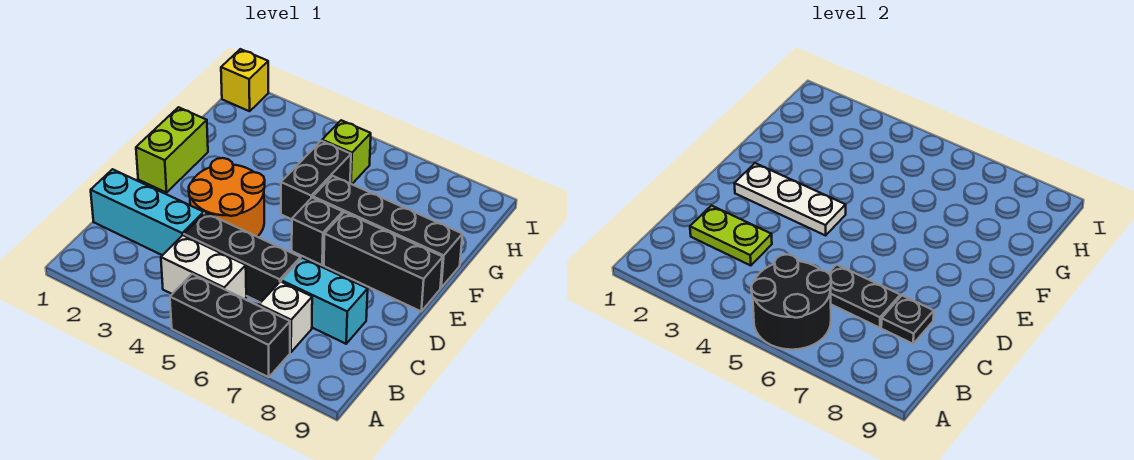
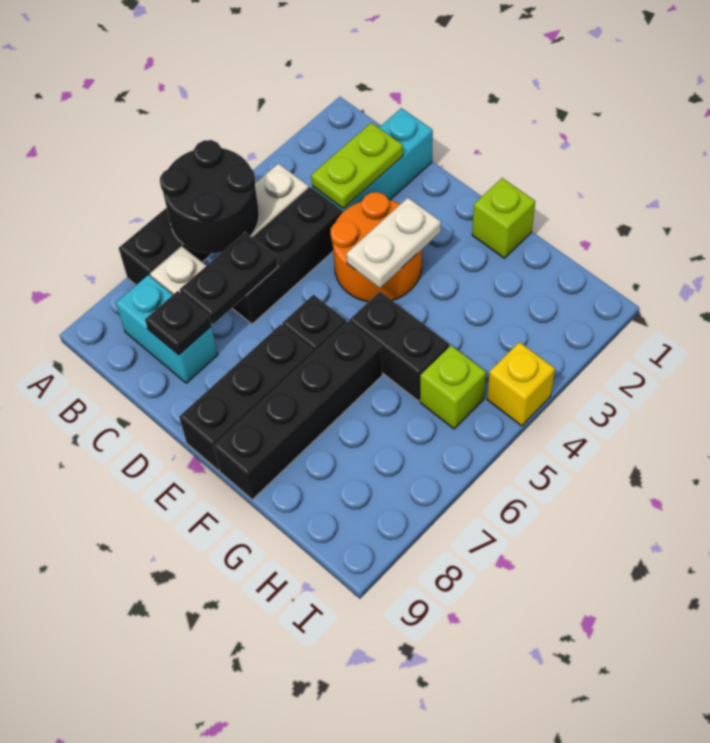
cyan 1x2 brick [281,258,368,344] -> cyan 1x2 brick turned to [116,275,218,383]
lime 1x2 brick [136,107,208,193] -> lime 1x1 brick [472,178,535,258]
white 1x3 plate [734,163,846,235] -> white 1x2 plate [346,198,441,288]
yellow 1x1 brick [221,49,268,111] -> yellow 1x1 brick moved to [487,342,555,426]

